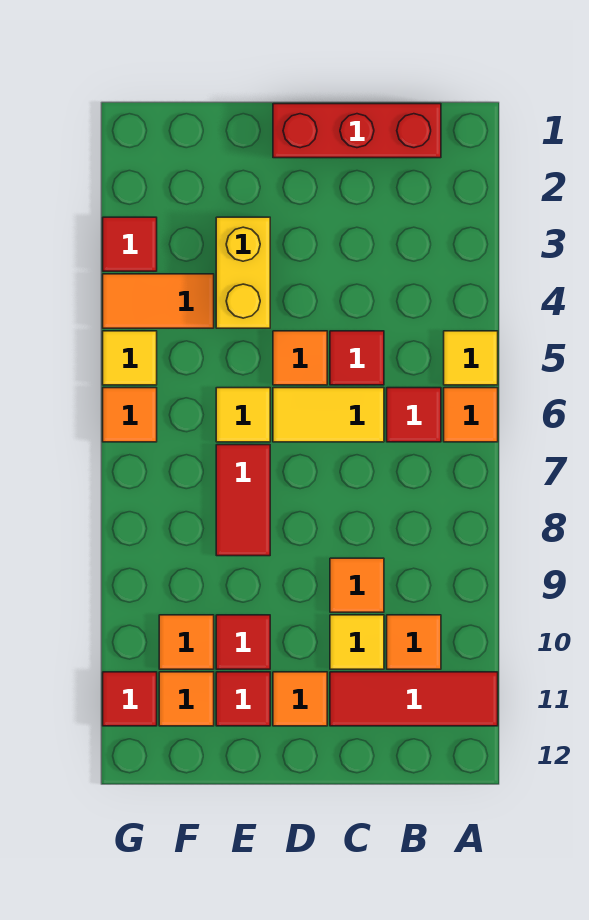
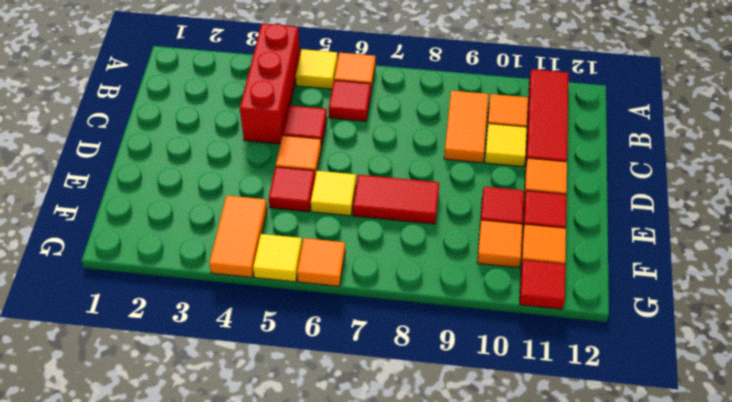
red 1x3 brick [273,104,441,158] -> red 1x3 brick moved to [240,24,300,144]
yellow 1x2 tile [273,388,384,442] -> none
orange 1x1 tile [330,558,384,612] -> orange 1x2 tile [444,91,488,163]
yellow 1x2 brick [216,217,270,328] -> none
red 1x1 tile [103,217,157,271] -> red 1x1 tile moved to [269,167,315,212]

